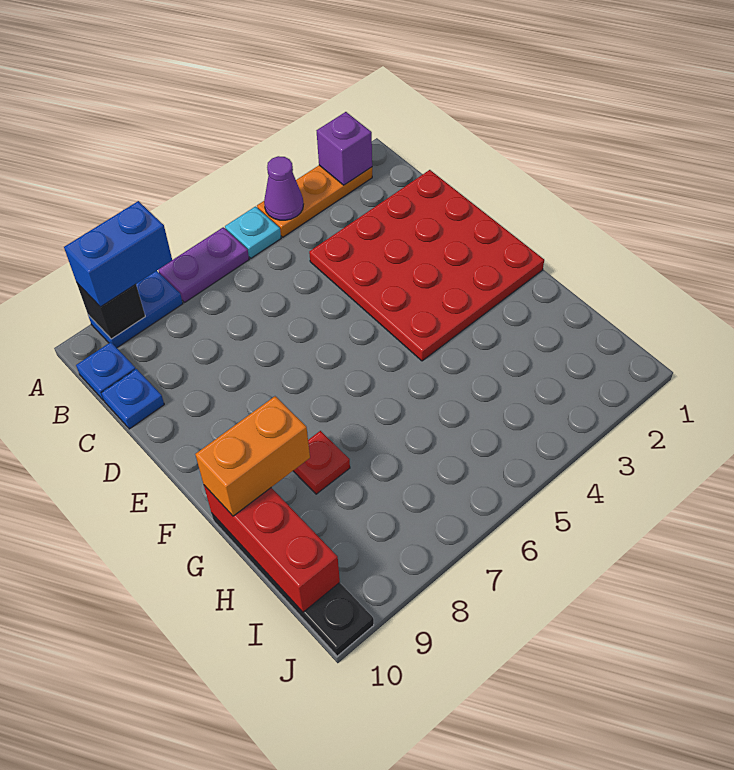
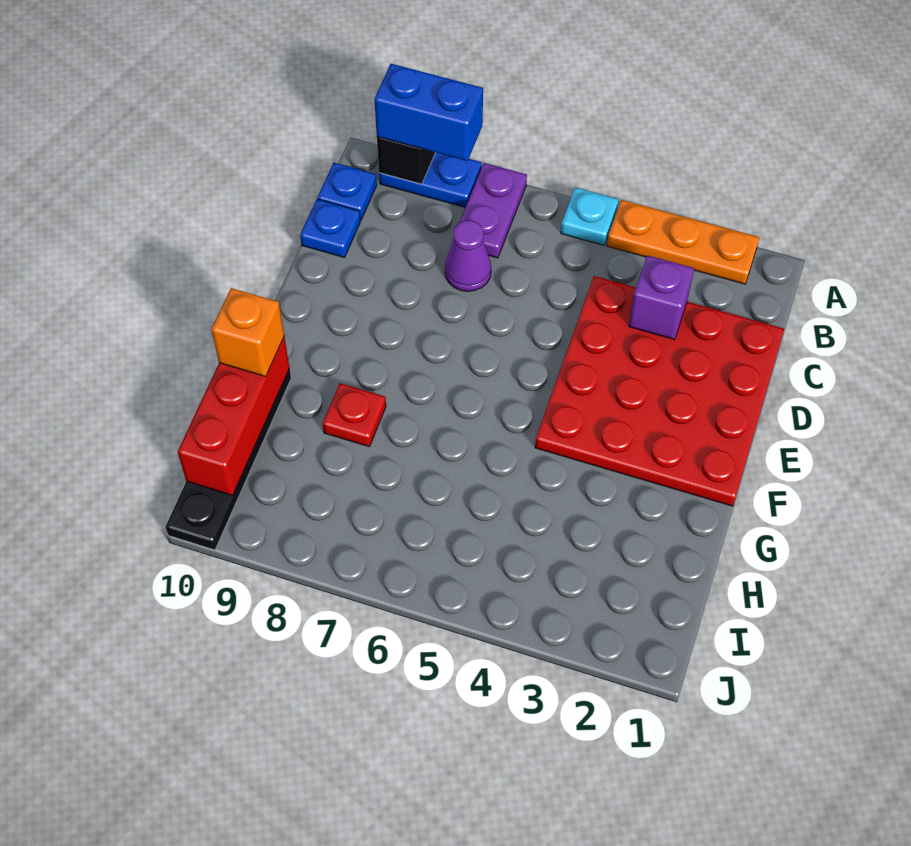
purple 1x1 brick [317,112,372,185] -> purple 1x1 brick moved to [629,255,694,340]
purple 1x1 cone [264,156,303,220] -> purple 1x1 cone moved to [445,220,491,291]
purple 1x2 plate [158,227,249,303] -> purple 1x2 plate turned to [460,163,527,258]
orange 1x2 brick [195,396,310,516] -> orange 1x1 brick [211,288,284,377]

